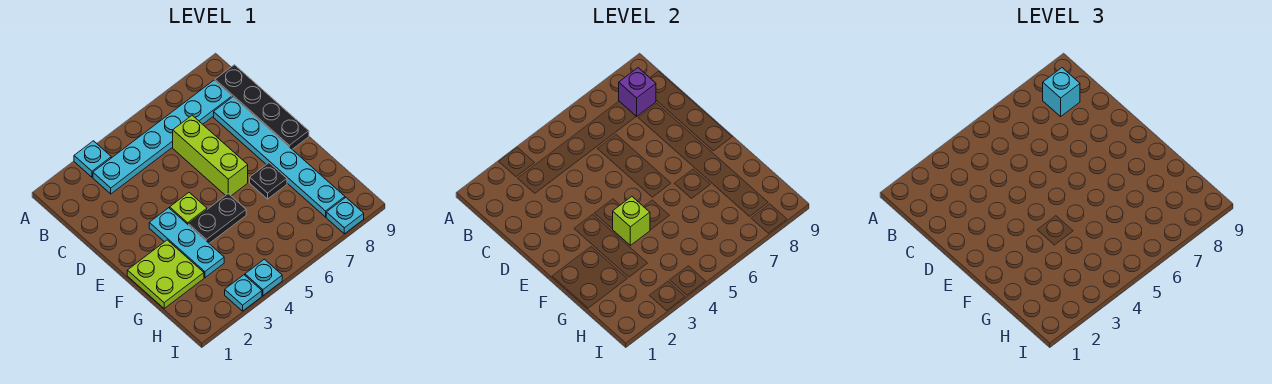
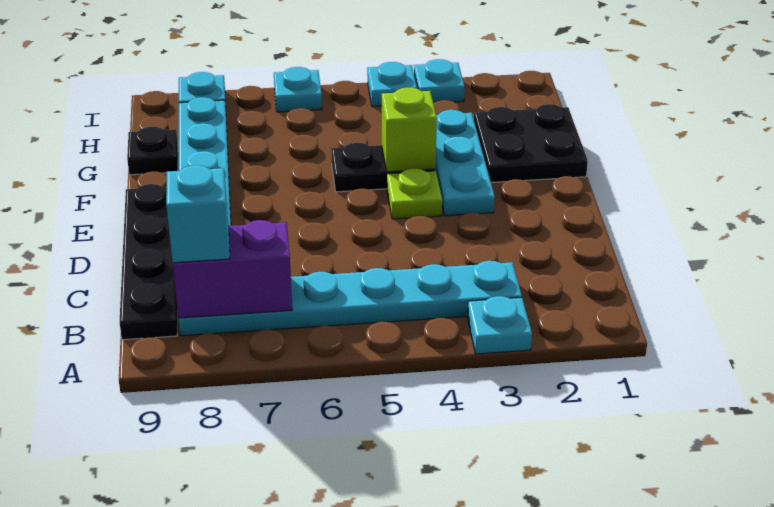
purple 1x1 brick [619,68,656,117] -> purple 1x2 brick [173,220,292,318]
lime 1x3 brick [173,115,248,196] -> none
lime 2x2 plate [127,240,204,309] -> black 2x2 plate [474,104,588,182]
black 1x1 plate [250,163,287,199] -> black 1x1 plate moved to [127,127,178,175]
none -> cyan 1x1 plate [274,67,322,112]

